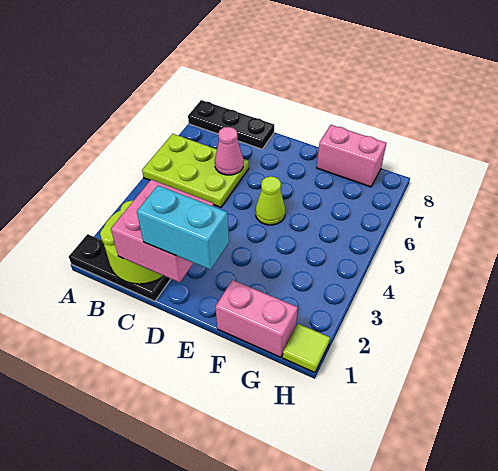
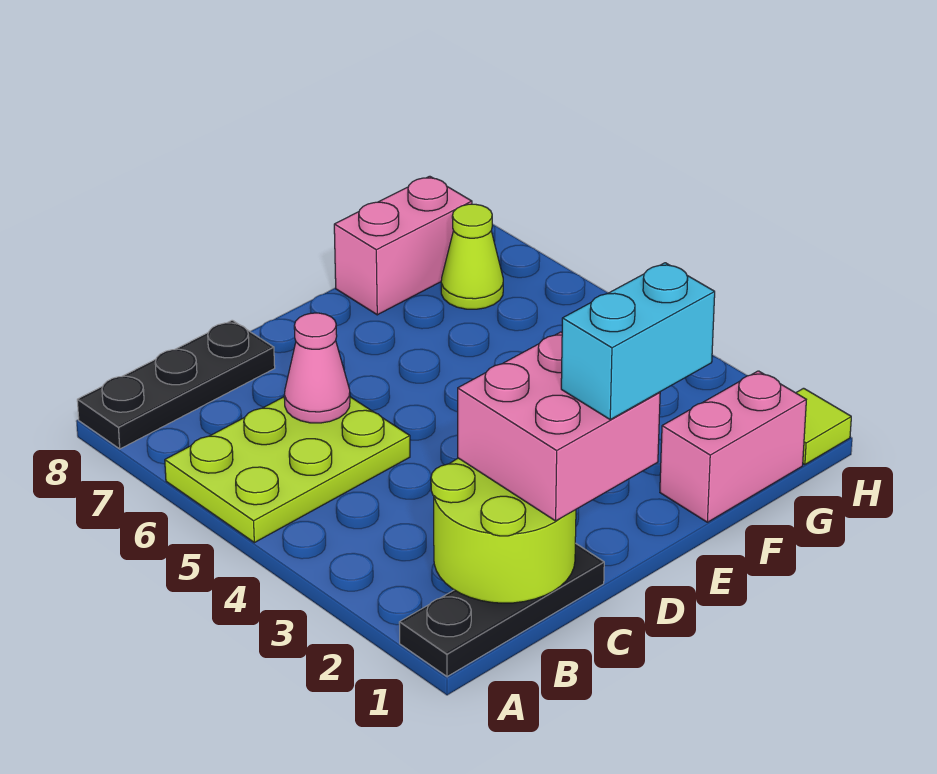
lime 1x1 cone [256,176,285,225] -> lime 1x1 cone moved to [441,204,503,309]

